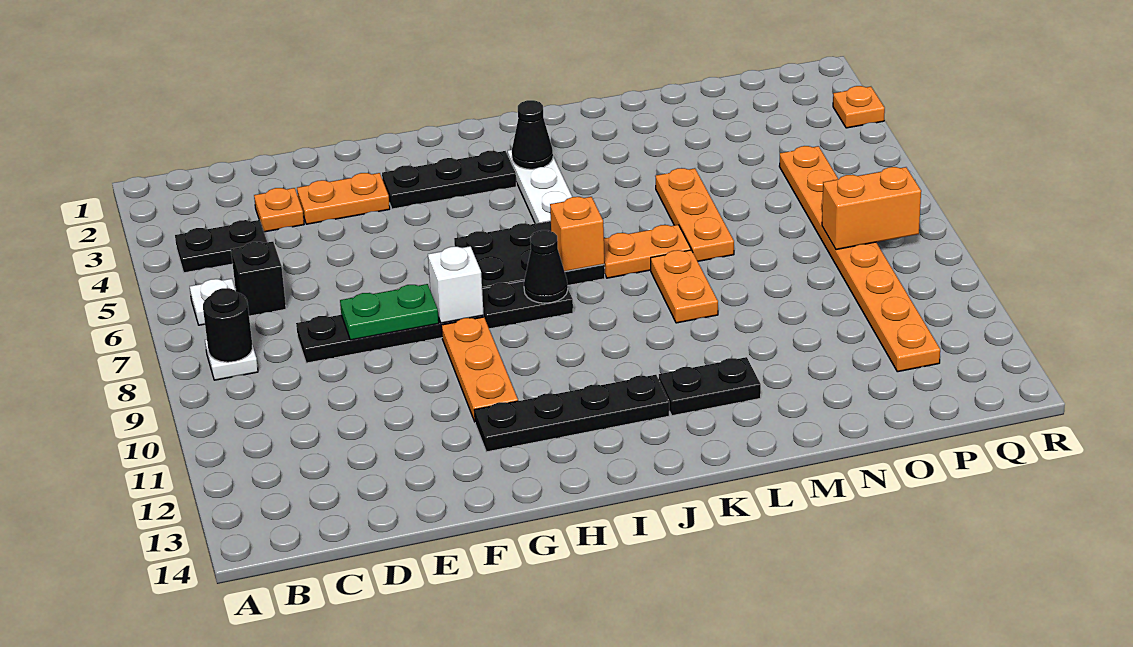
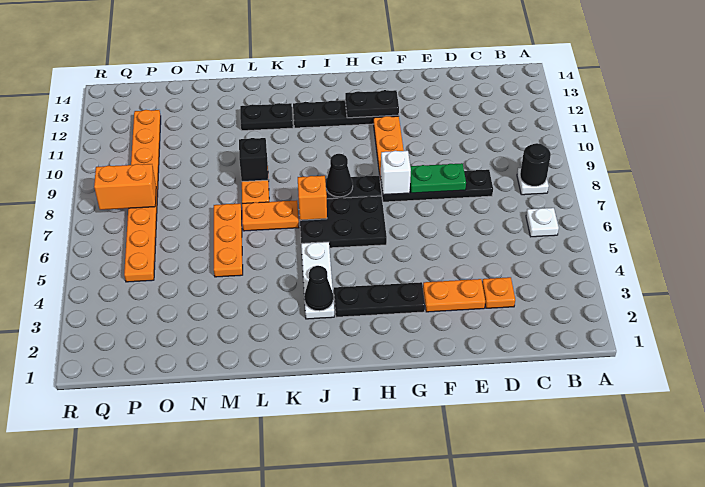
black 1x2 plate [175,220,267,273] -> black 1x2 plate moved to [345,90,399,118]
black 1x1 brick [231,242,286,316] -> black 1x1 brick moved to [239,138,268,182]
orange 1x1 plate [833,86,885,128] -> none

